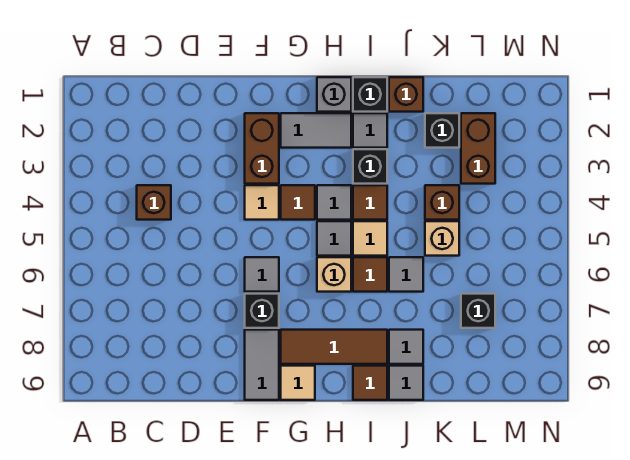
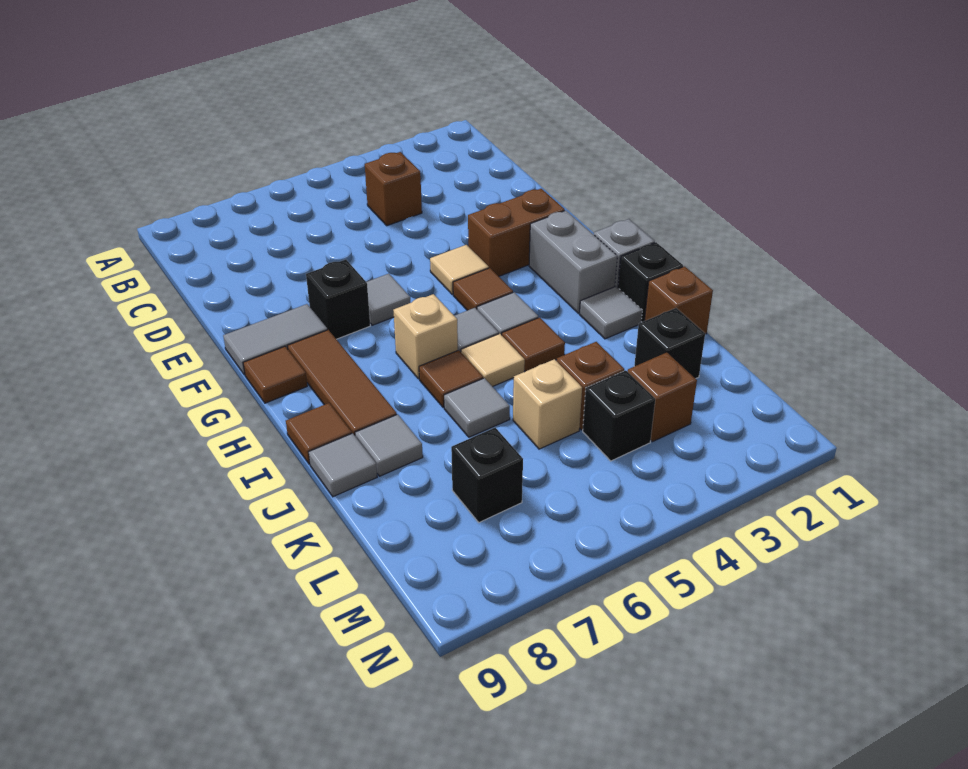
grey 1x2 tile [281,113,351,148] -> grey 1x2 brick [529,211,617,313]
tan 1x1 tile [281,366,315,400] -> brown 1x1 tile [243,346,307,403]
black 1x1 brick [353,149,387,184] -> black 1x1 brick moved to [583,370,655,461]
brown 1x2 brick [461,113,495,184] -> brown 1x1 brick [628,353,697,442]

